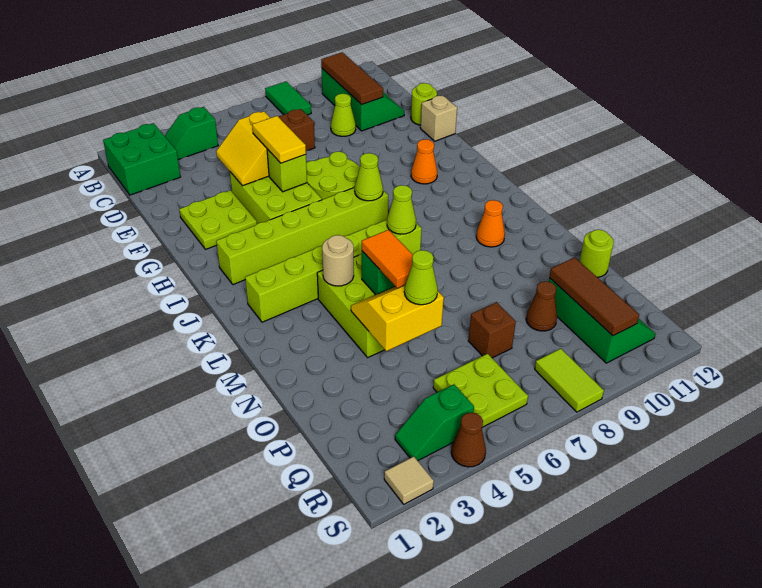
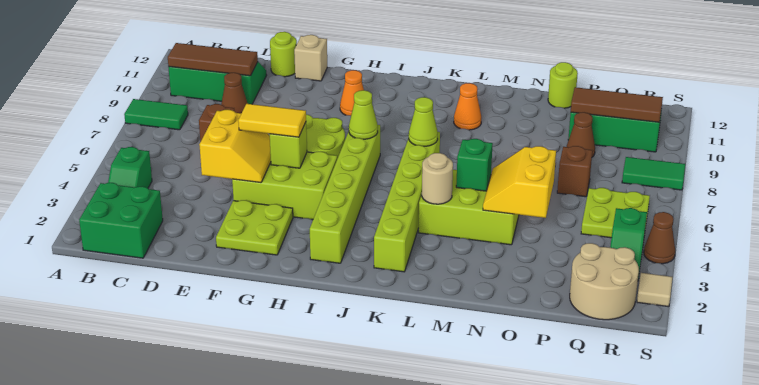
lime 1x1 cone [331,94,356,136] -> brown 1x1 cone [221,73,248,113]
yellow 2x2 slope [216,111,270,186] -> yellow 2x2 slope turned to [199,110,271,183]
orange 1x2 tile [362,230,413,288] -> none
lime 1x1 cone [404,250,438,305] -> none
none -> tan 2x2 round brick [570,243,639,320]
lime 1x2 tile [535,349,604,412] -> green 1x2 tile [622,157,685,190]

